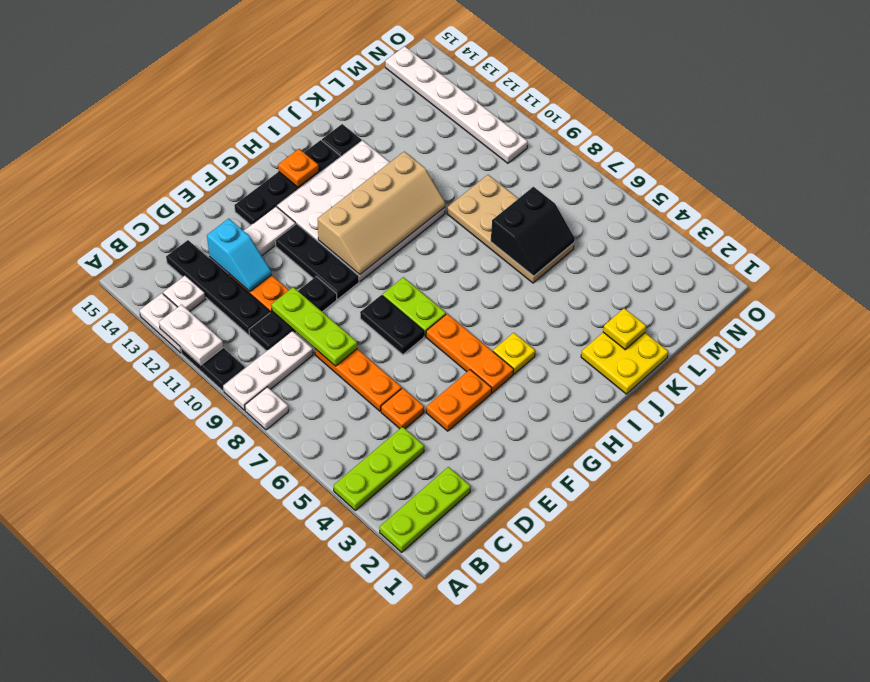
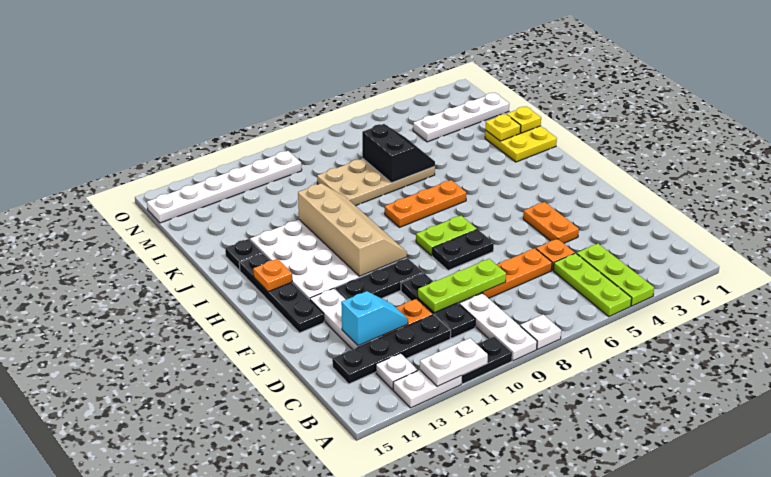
lime 1x3 plate [379,467,471,552] -> lime 1x3 plate moved to [553,253,632,316]
orange 1x3 plate [426,314,514,393] -> orange 1x3 plate moved to [385,180,466,227]
yellow 1x1 plate [493,333,535,374] -> yellow 1x1 plate moved to [507,107,541,133]
none -> white 1x4 plate [413,93,509,142]

